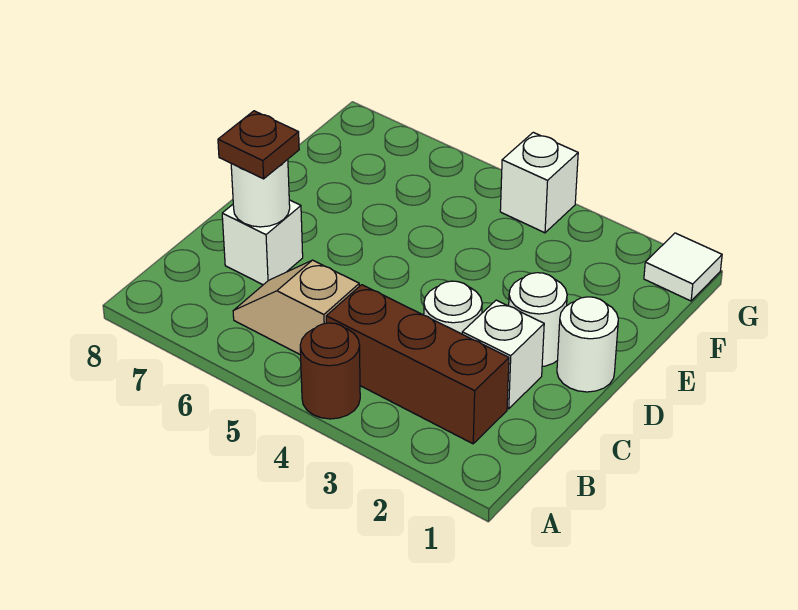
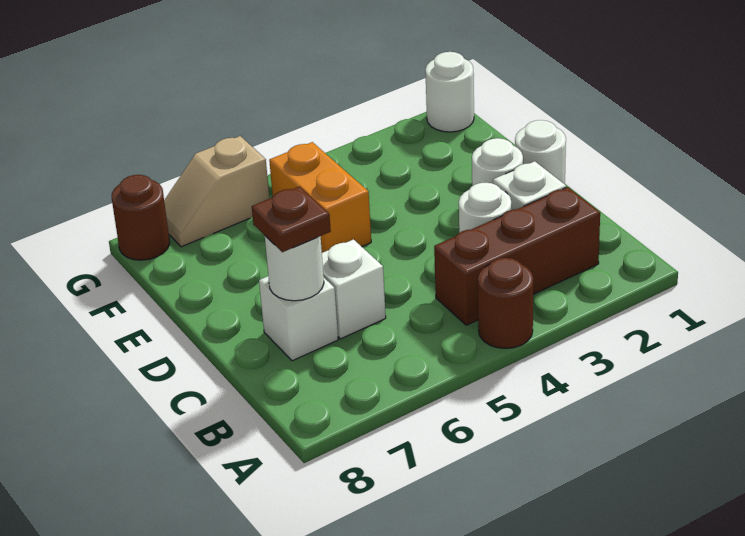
tan 1x2 slope [233,260,359,355] -> tan 1x2 slope moved to [164,136,269,247]
none -> orange 1x2 brick [269,142,371,253]
white 1x1 tile [644,233,722,301] -> white 1x1 round brick [425,52,474,132]
white 1x1 brick [500,132,578,233] -> white 1x1 brick moved to [322,239,386,339]
none -> brown 1x1 round brick [112,175,170,260]

